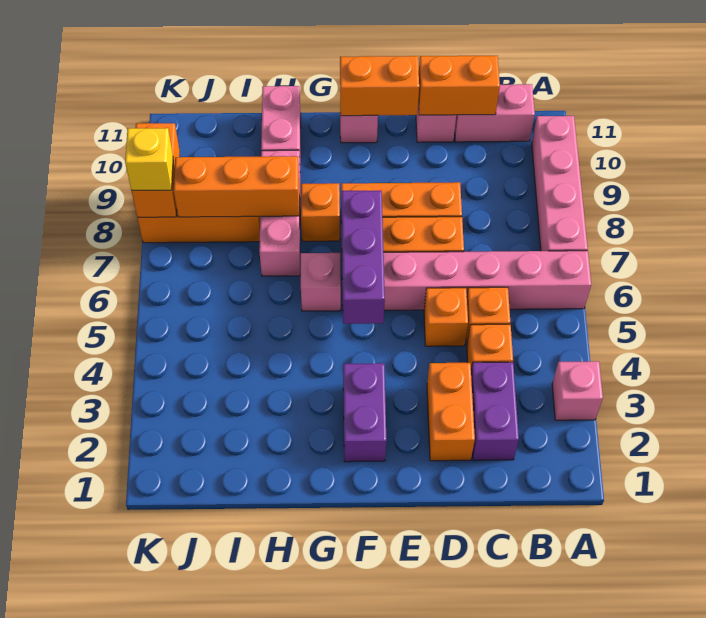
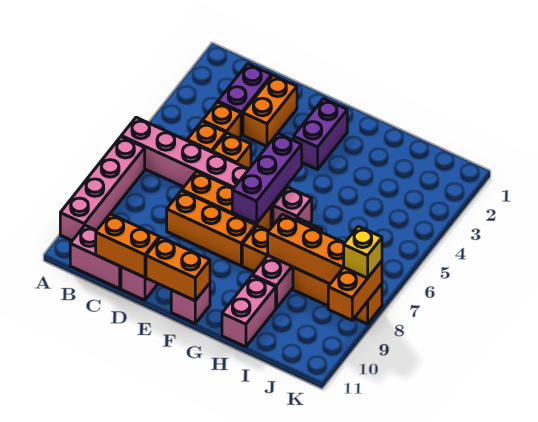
pink 1x1 brick [552,361,603,420] -> none

